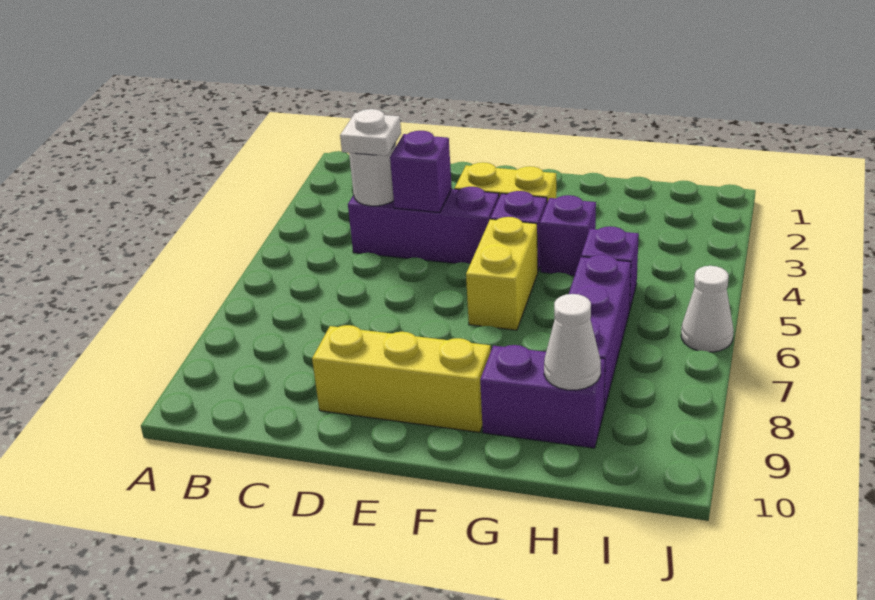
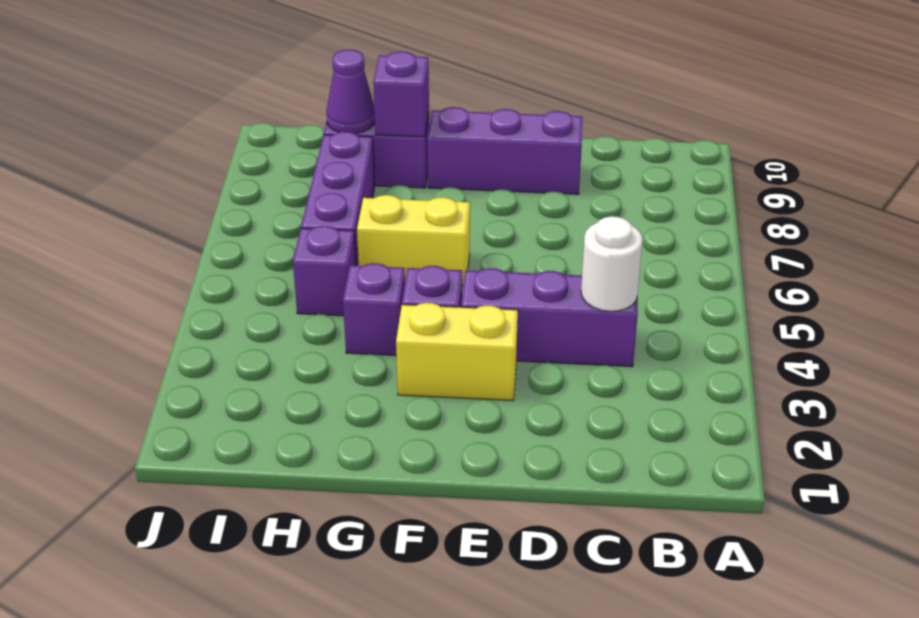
white 1x1 plate [340,109,401,156] -> none
purple 1x1 brick [390,131,452,212] -> purple 1x1 brick moved to [373,51,429,137]
yellow 1x3 brick [312,325,491,433] -> purple 1x3 brick [427,107,582,194]
yellow 1x2 brick [466,217,538,330] -> yellow 1x2 brick turned to [357,195,470,286]
white 1x1 cone [544,294,601,390] -> purple 1x1 cone [326,50,375,133]
white 1x1 cone [681,266,734,352] -> none

